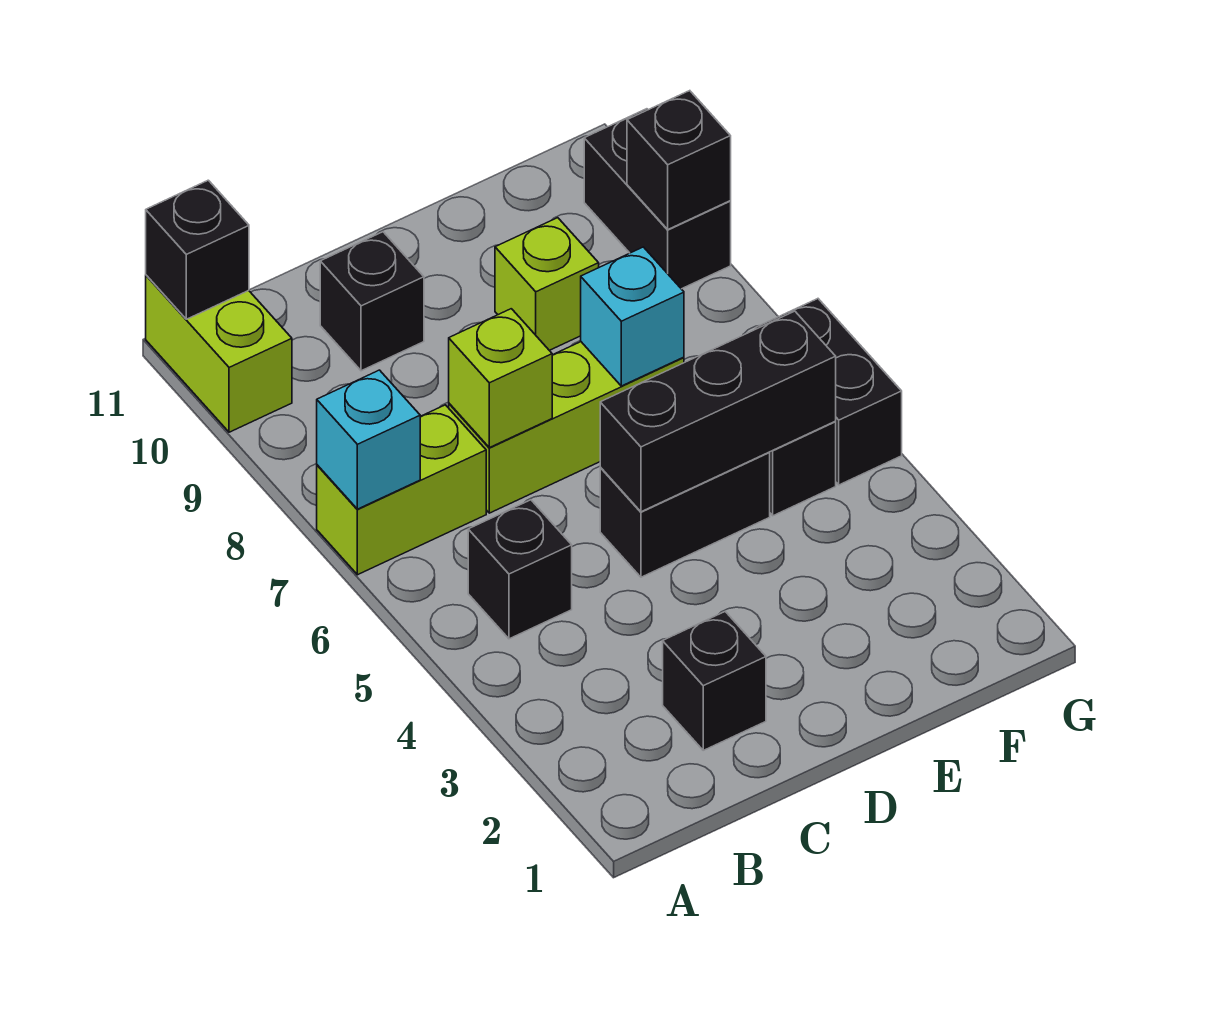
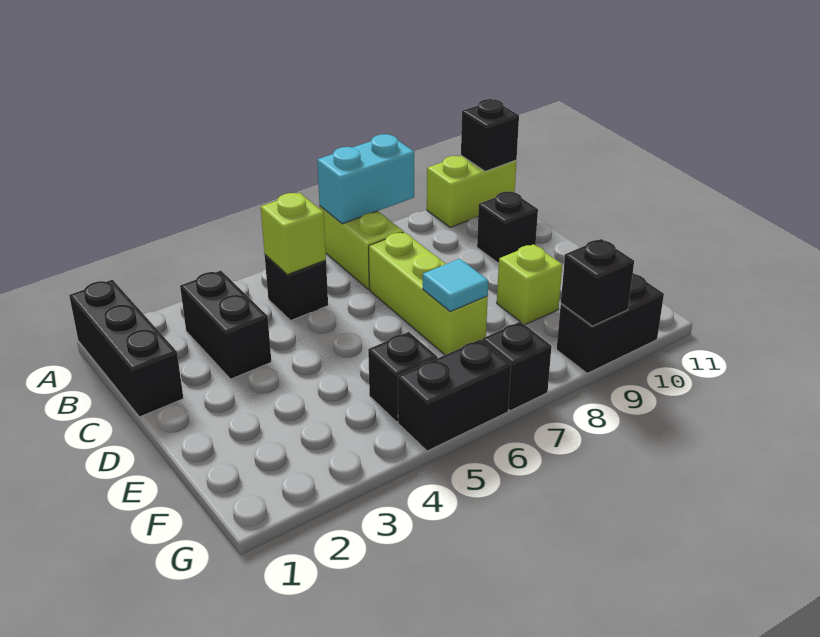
cyan 1x1 brick [317,370,420,509] -> cyan 1x2 brick [317,134,414,224]
black 1x1 brick [663,612,766,750] -> black 1x1 brick moved to [482,322,552,411]
lime 1x1 brick [449,309,552,448] -> lime 1x1 brick moved to [261,193,326,275]
black 1x2 brick [600,452,770,577] -> black 1x2 brick moved to [180,271,271,379]
black 1x3 brick [600,311,836,512] -> black 1x3 brick moved to [69,280,184,417]
cyan 1x1 brick [581,247,684,386] -> cyan 1x1 tile [423,259,488,312]

